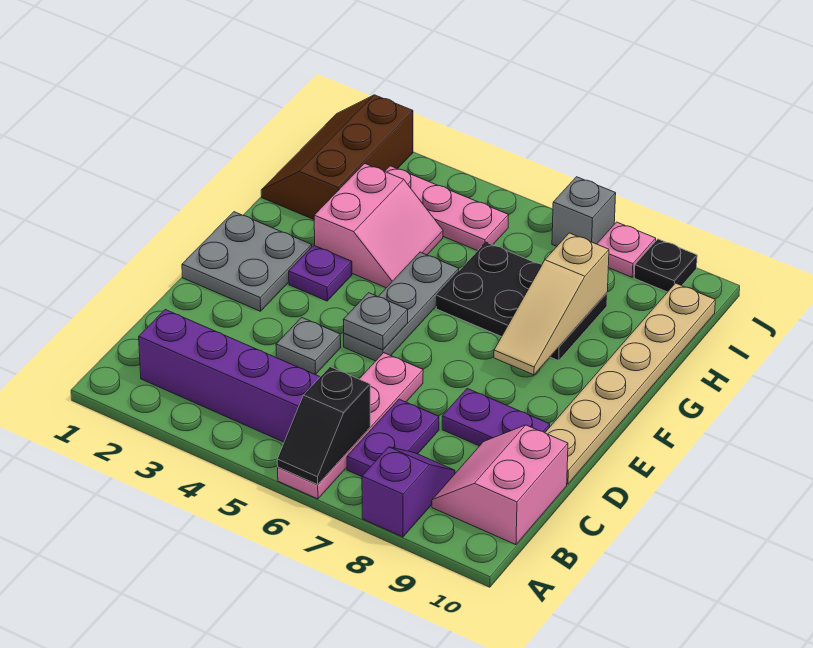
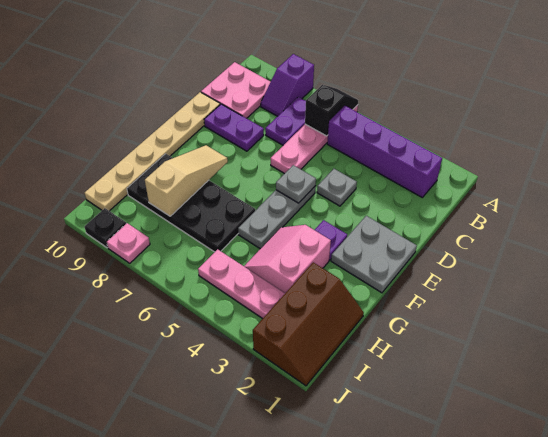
pink 2x2 slope [432,425,568,545] -> pink 2x2 plate [201,62,270,118]
black 2x3 plate [436,242,607,361] -> black 2x4 plate [127,154,255,252]
grey 1x1 brick [552,177,616,246] -> none

